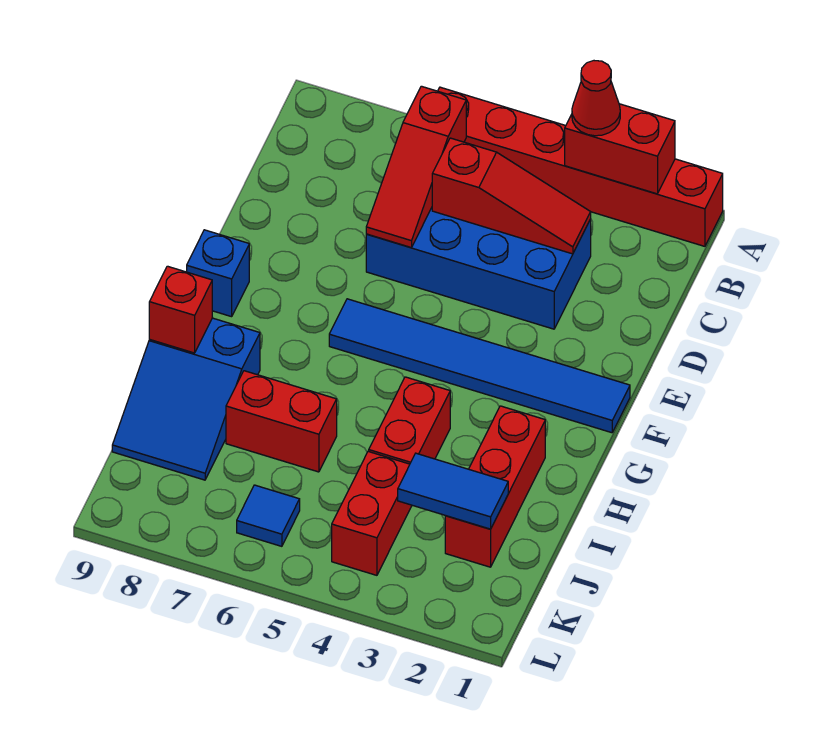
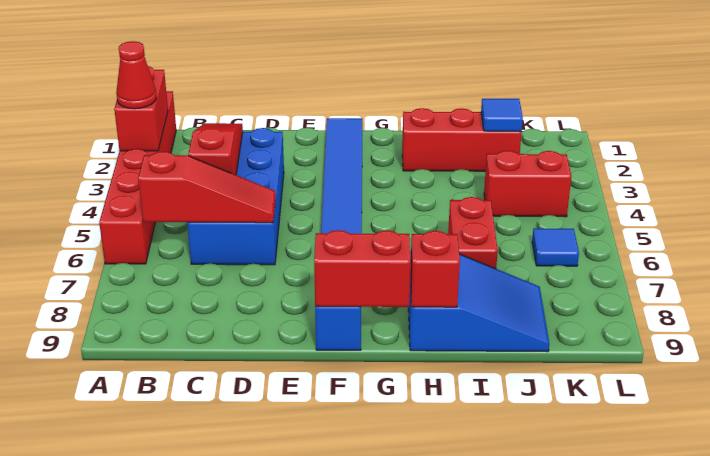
red 1x2 brick [369,377,450,464] -> red 1x2 brick moved to [314,230,411,307]
blue 1x2 tile [398,453,508,529] -> blue 1x1 tile [481,99,523,131]

